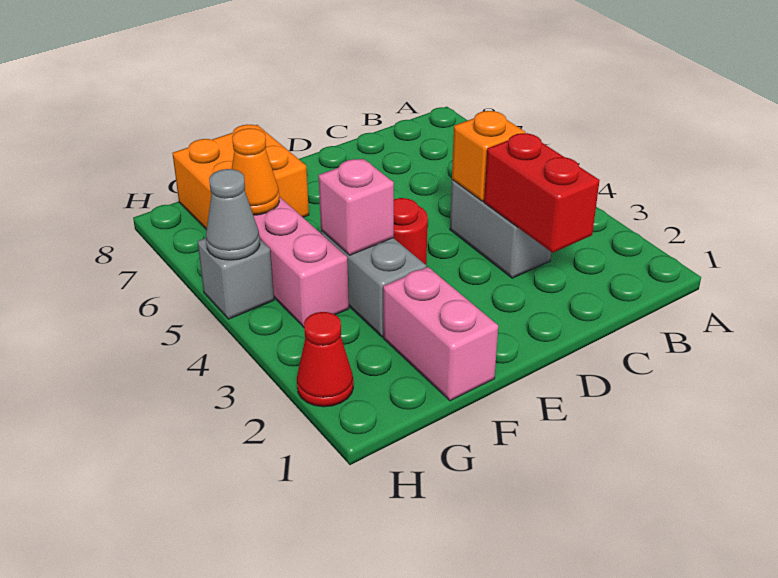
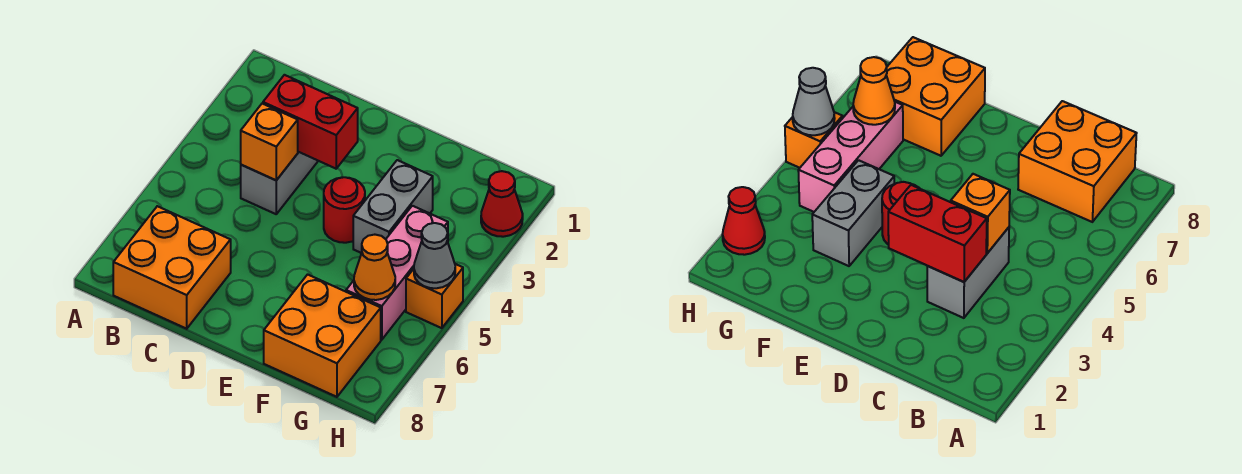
none -> orange 2x2 brick [113,206,231,329]
red 1x2 brick [484,133,600,253] -> red 1x2 brick turned to [263,75,358,169]
pink 1x2 brick [383,267,498,401] -> none
pink 1x1 brick [319,159,394,255] -> none
grey 1x1 brick [197,238,274,319] -> orange 1x1 brick [406,264,463,328]

